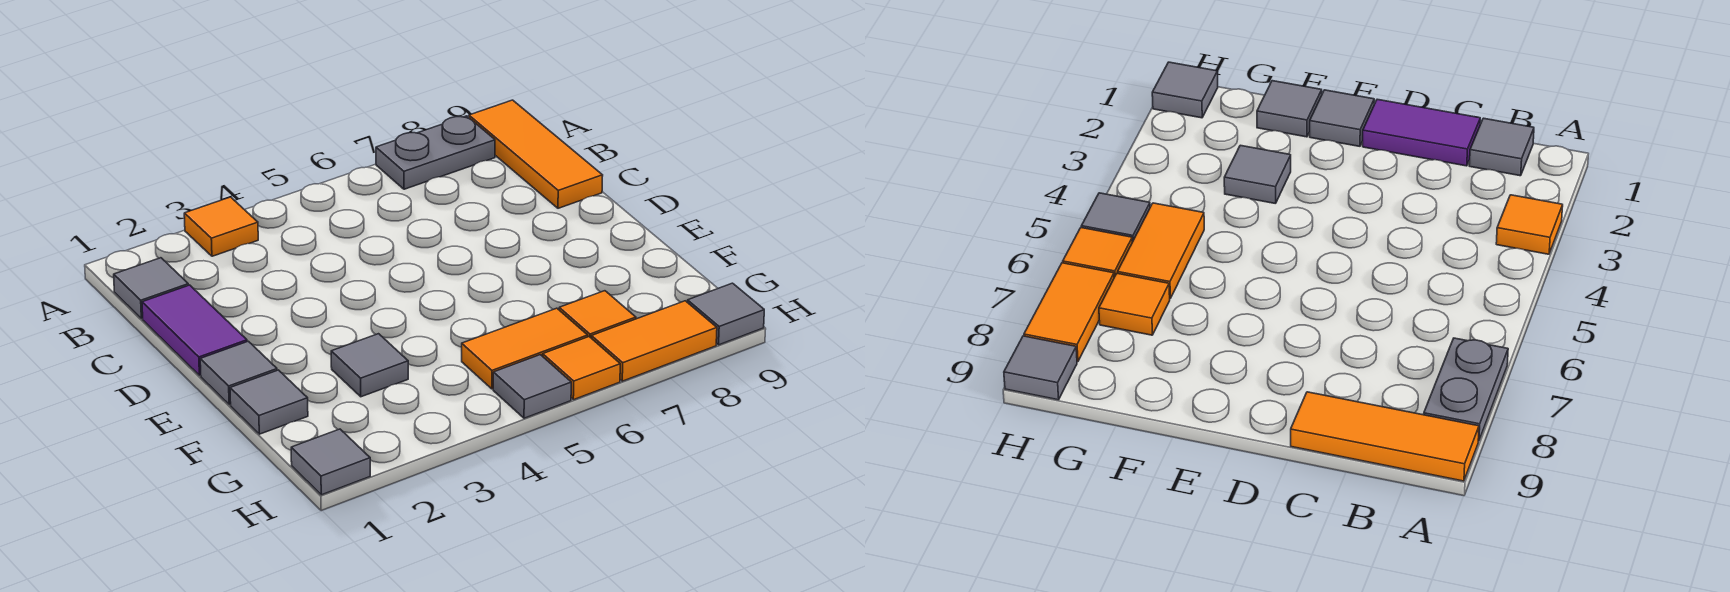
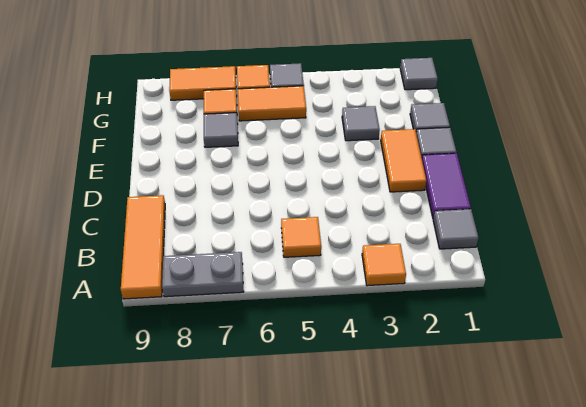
none -> orange 1x1 tile [281,217,321,257]
none -> orange 1x2 tile [381,129,426,192]
grey 1x1 tile [688,283,764,345] -> grey 1x1 tile moved to [204,113,238,147]

